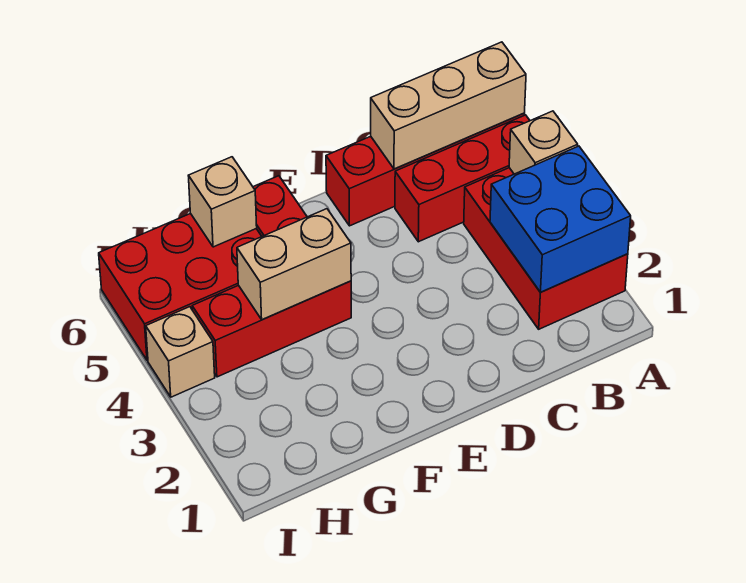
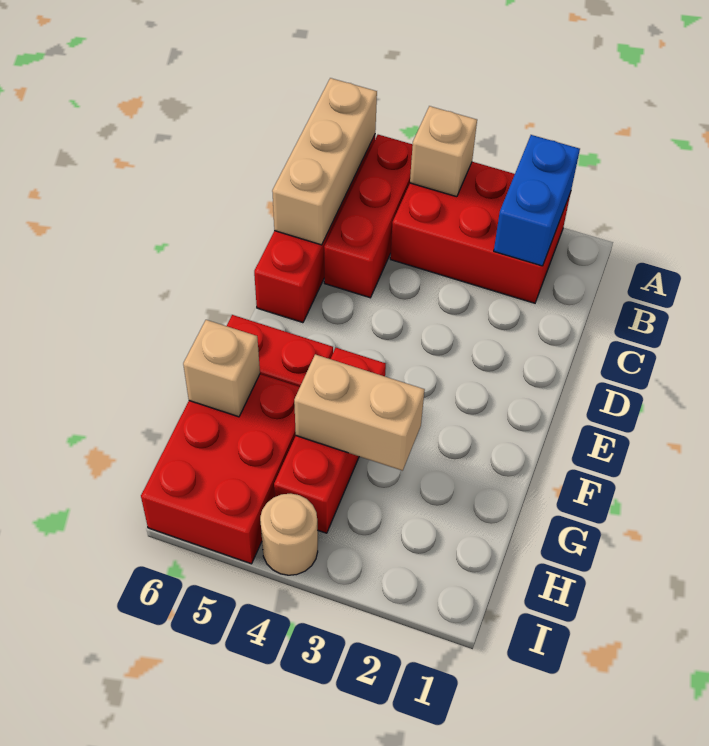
blue 2x2 brick [490,146,631,292] -> blue 1x2 brick [494,135,580,266]
tan 1x2 brick [237,209,351,320] -> tan 1x2 brick turned to [294,354,425,471]
tan 1x1 brick [146,307,215,397] -> tan 1x1 round brick [260,494,318,575]

